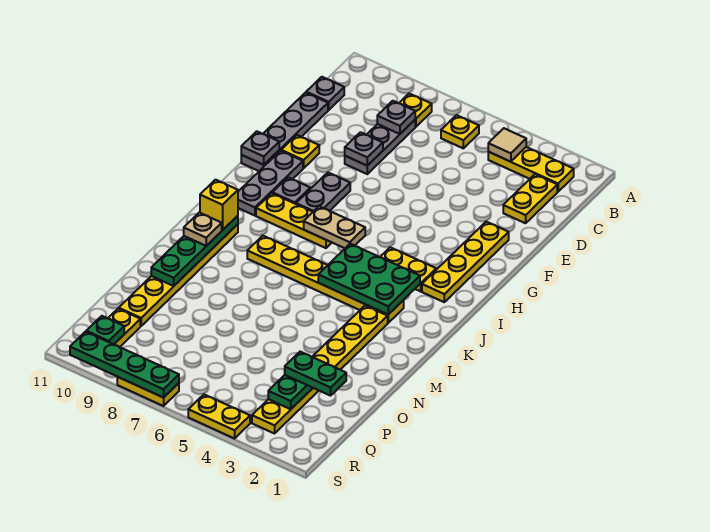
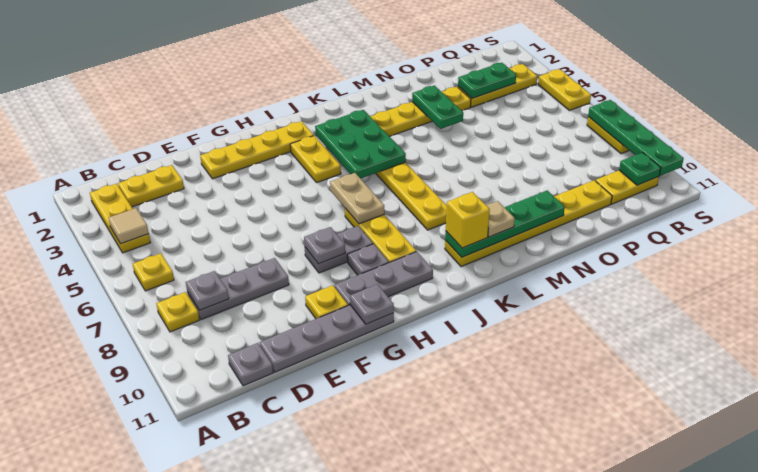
grey 1x1 plate [345,132,383,166] -> grey 1x1 plate moved to [304,227,345,264]
green 1x2 plate [285,352,346,396] -> green 1x2 plate moved to [412,85,463,129]

